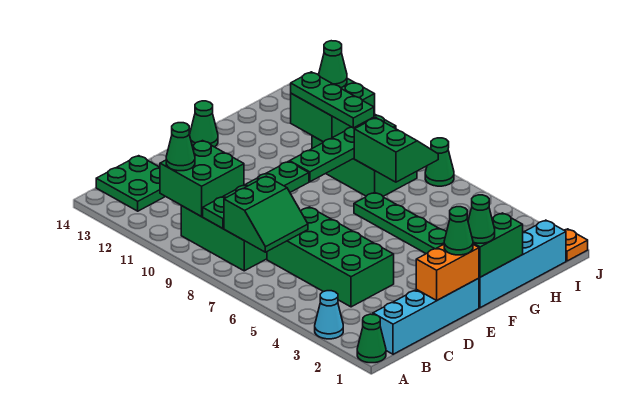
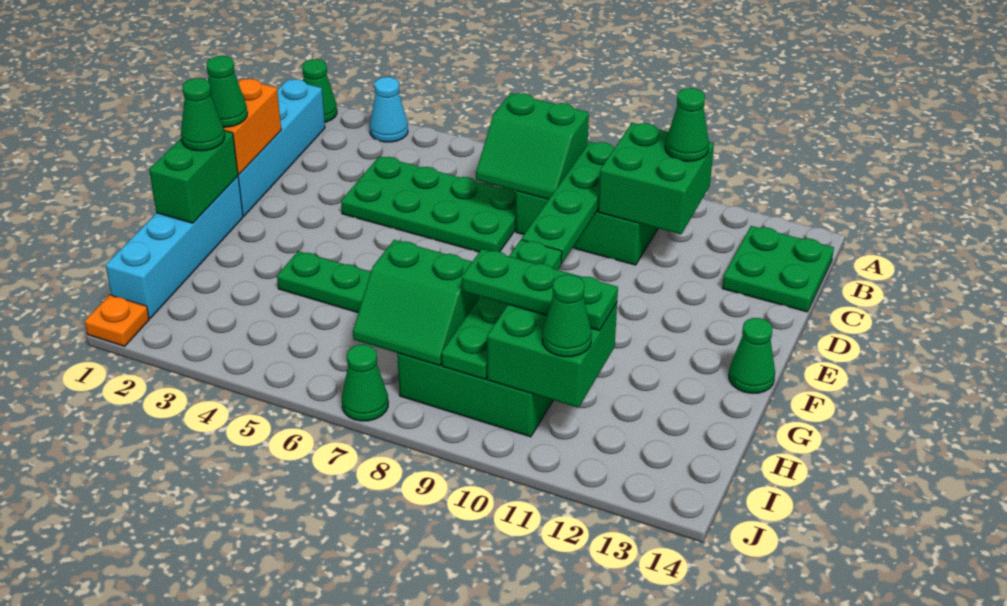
green 2x2 slope [224,176,308,252] -> green 2x2 slope turned to [476,93,589,199]
green 2x4 brick [267,207,394,307] -> green 2x4 plate [341,156,516,252]

